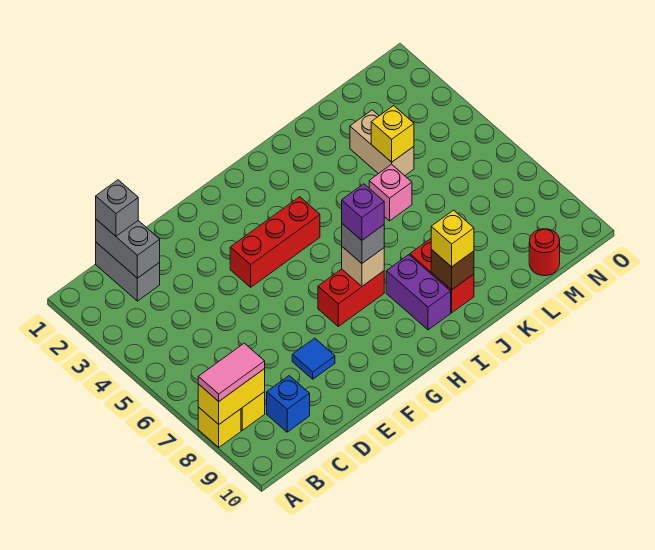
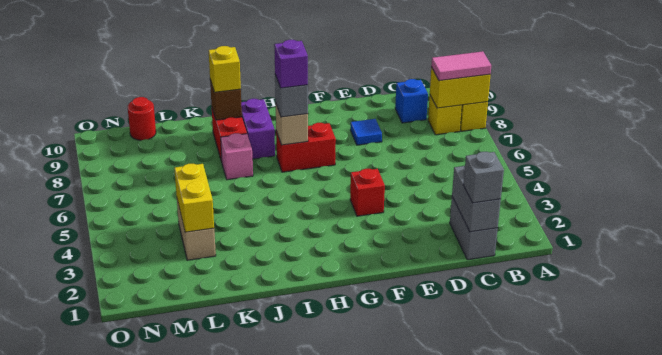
red 1x3 brick [230,197,320,287] -> red 1x1 brick [350,169,385,216]
pink 1x1 brick [369,164,412,221] -> pink 1x1 brick moved to [221,133,253,180]
yellow 1x1 brick [371,106,414,162] -> yellow 1x2 brick [174,164,214,232]

